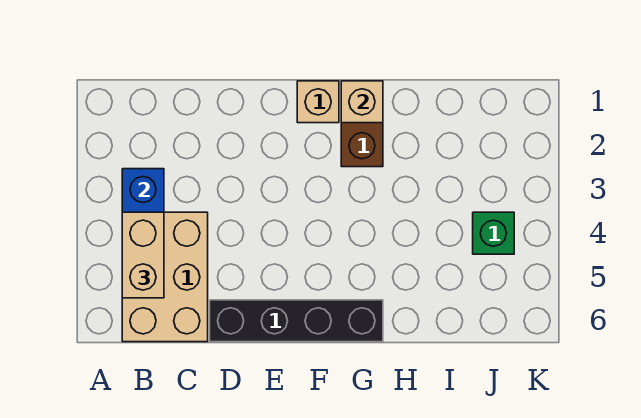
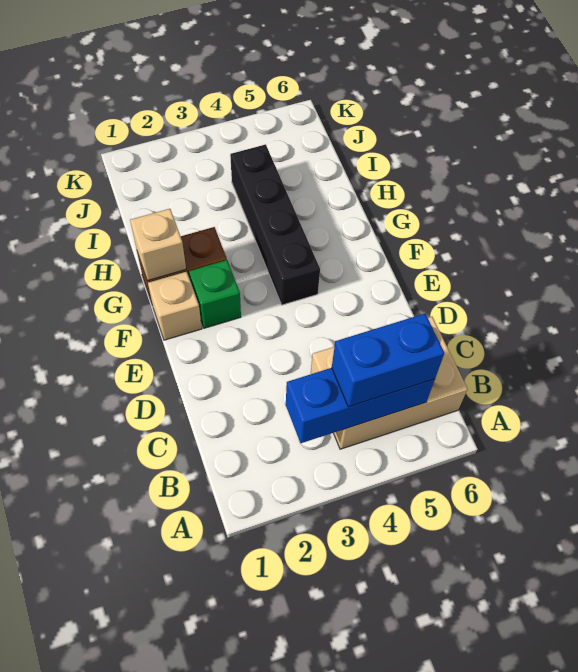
tan 1x2 brick [122,212,164,298] -> blue 1x2 brick [332,314,444,407]
black 1x4 brick [210,300,383,342] -> black 1x4 brick moved to [230,144,320,305]
green 1x1 brick [473,212,514,254] -> green 1x1 brick moved to [189,260,241,328]

